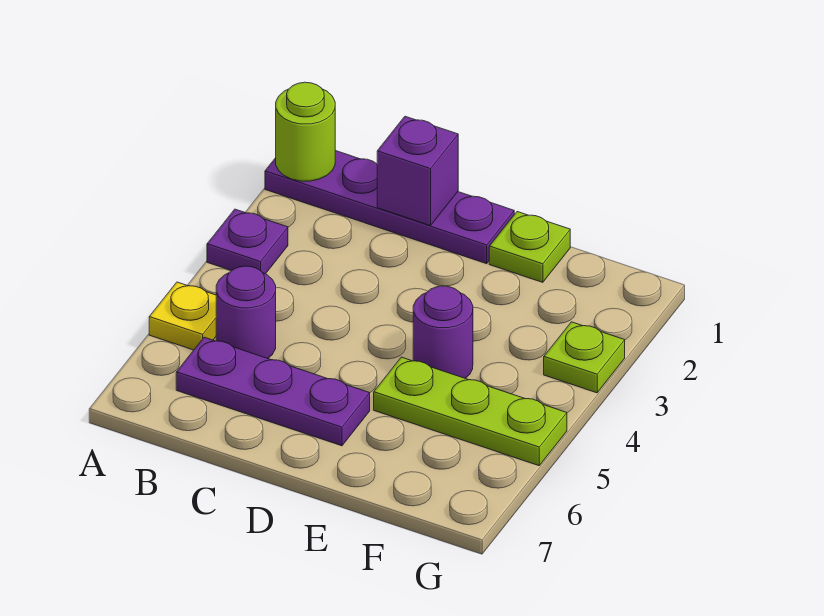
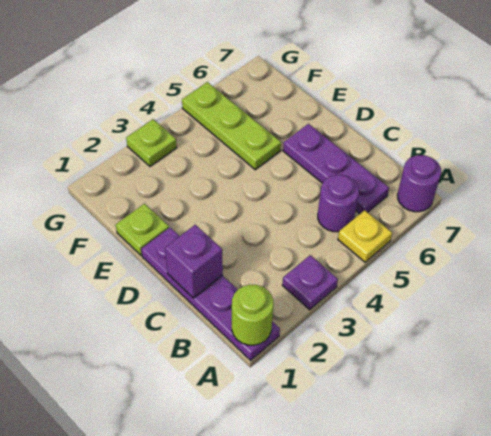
purple 1x1 round brick [413,286,473,378] -> purple 1x1 round brick moved to [397,155,441,212]

